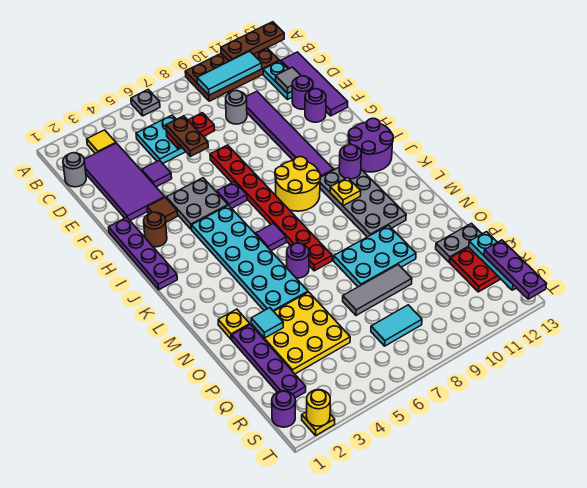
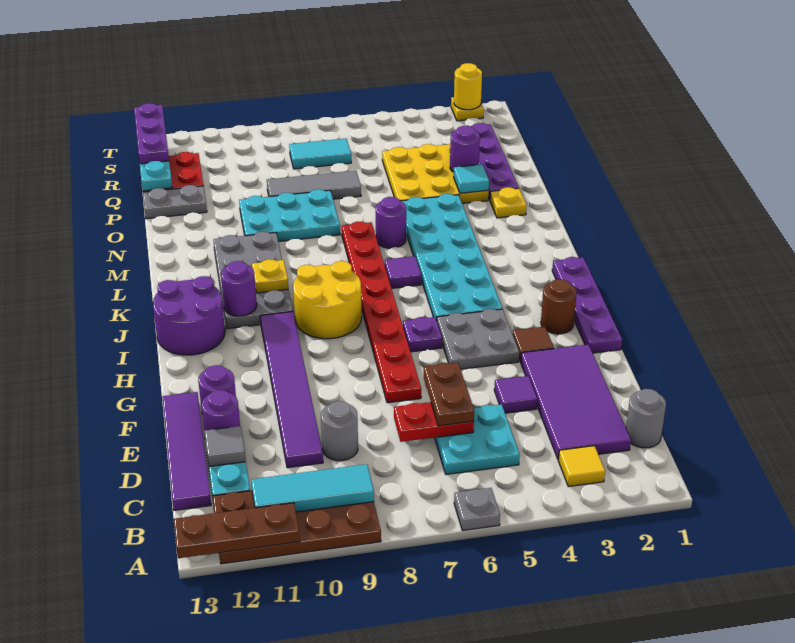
purple 1x1 round brick [272,391,296,427] -> purple 1x1 round brick moved to [450,126,480,172]

